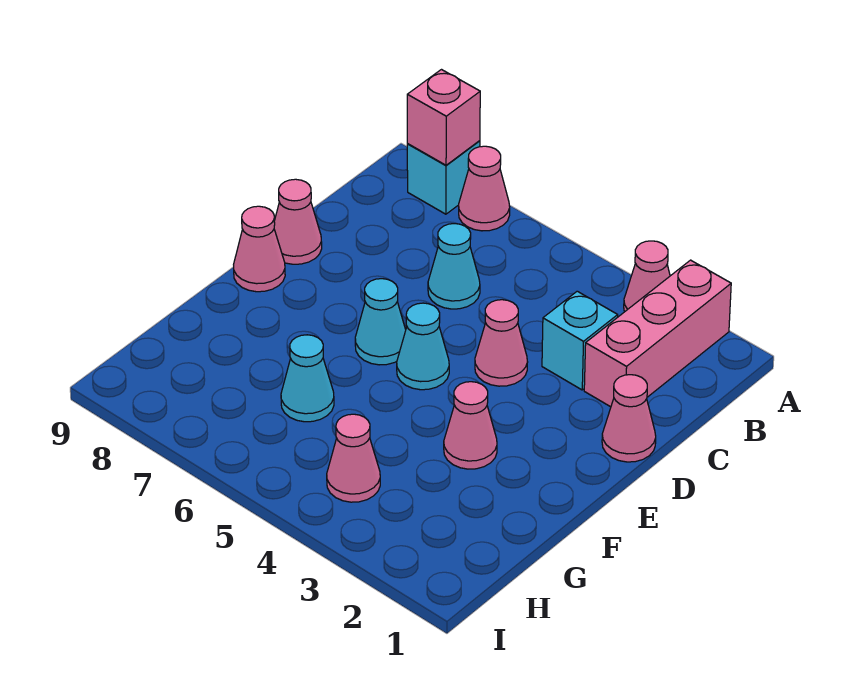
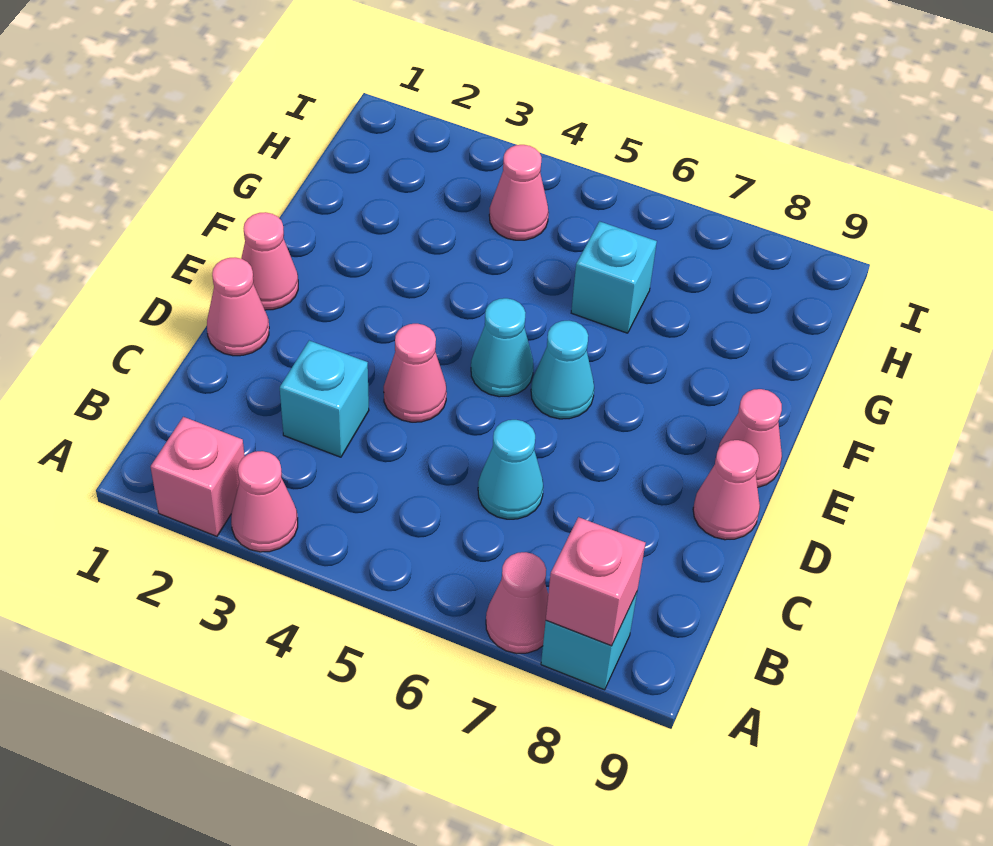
pink 1x3 brick [584,260,731,407] -> pink 1x1 brick [151,417,245,536]
pink 1x1 cone [444,382,497,469] -> pink 1x1 cone moved to [241,212,298,310]
cyan 1x1 cone [281,335,334,422] -> cyan 1x1 brick [571,221,657,333]

